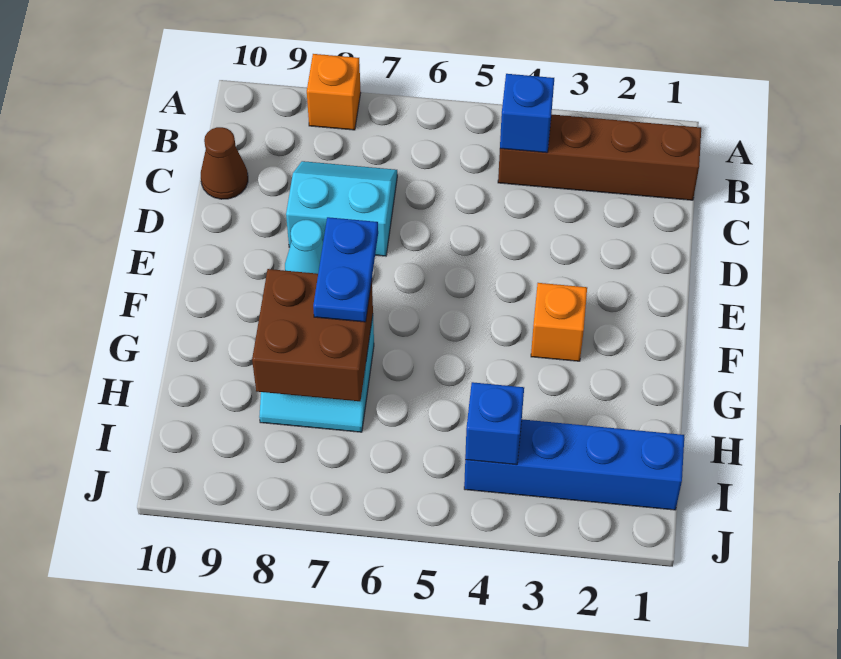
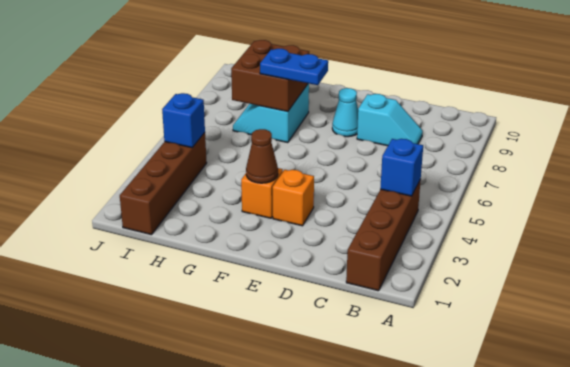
orange 1x1 brick [307,54,361,130] -> orange 1x1 brick moved to [273,170,314,226]
cyan 2x2 slope [286,161,397,256] -> cyan 1x2 slope [357,94,423,146]
brown 1x1 cone [201,127,248,199] -> brown 1x1 cone moved to [246,129,278,183]
blue 1x4 brick [464,419,684,510] -> brown 1x4 brick [120,133,207,235]

